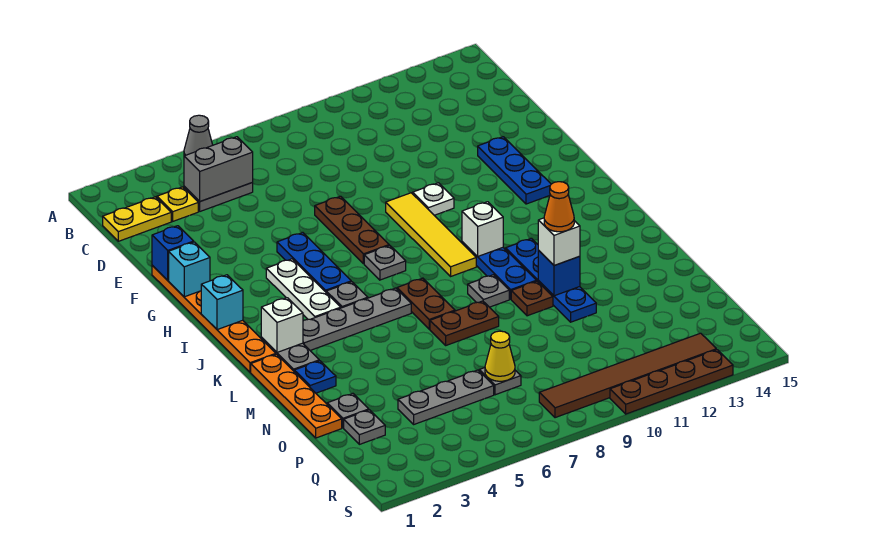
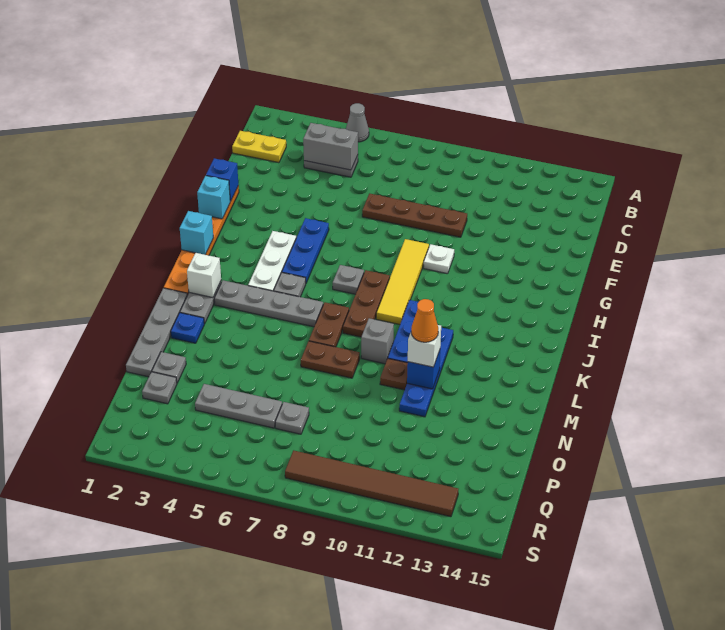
yellow 1x1 plate [157,187,198,221] -> none
brown 1x3 plate [315,196,389,264] -> brown 1x3 plate moved to [343,270,390,337]
blue 1x3 plate [478,137,551,204] -> none
white 1x1 brick [462,202,503,257] -> none
orange 1x4 plate [251,354,342,438] -> grey 1x4 plate [126,288,187,377]
grey 1x1 plate [468,275,509,307] -> grey 1x1 brick [361,318,394,364]
yellow 1x1 cone [485,331,515,381] -> none
brown 1x4 plate [610,350,733,414] -> brown 1x4 plate moved to [362,194,467,237]

